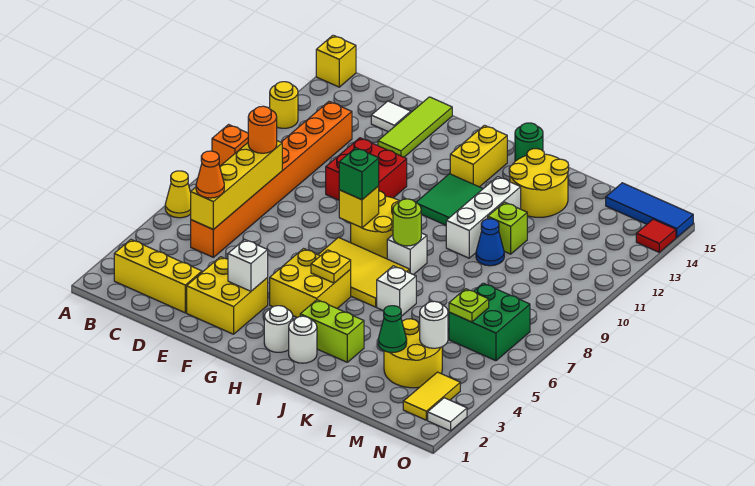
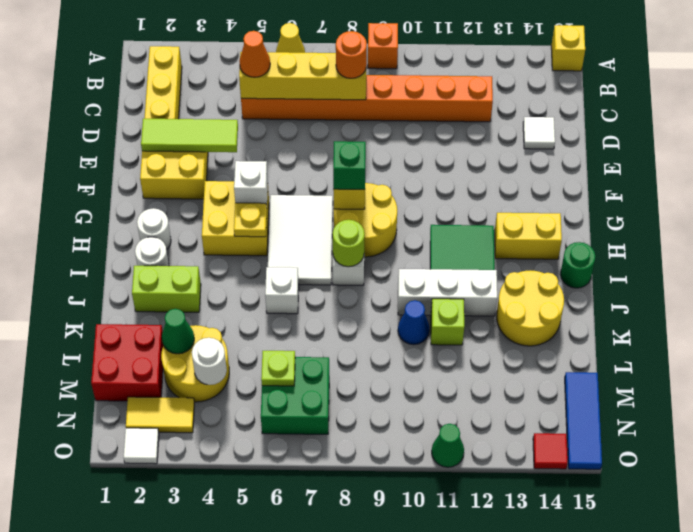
yellow 1x1 round brick [270,82,298,128] -> none
red 2x2 brick [326,138,407,200] -> red 2x2 brick moved to [91,324,164,401]
lime 1x3 tile [378,97,452,157] -> lime 1x3 tile moved to [141,119,238,152]
white 1x1 brick [228,239,268,291] -> white 1x1 brick moved to [234,161,268,205]
yellow 2x3 tile [318,237,409,307] -> white 2x3 tile [268,195,333,285]
lime 1x2 brick [300,300,364,362] -> lime 1x2 brick turned to [132,266,201,312]
none -> green 1x1 cone [432,424,464,467]

